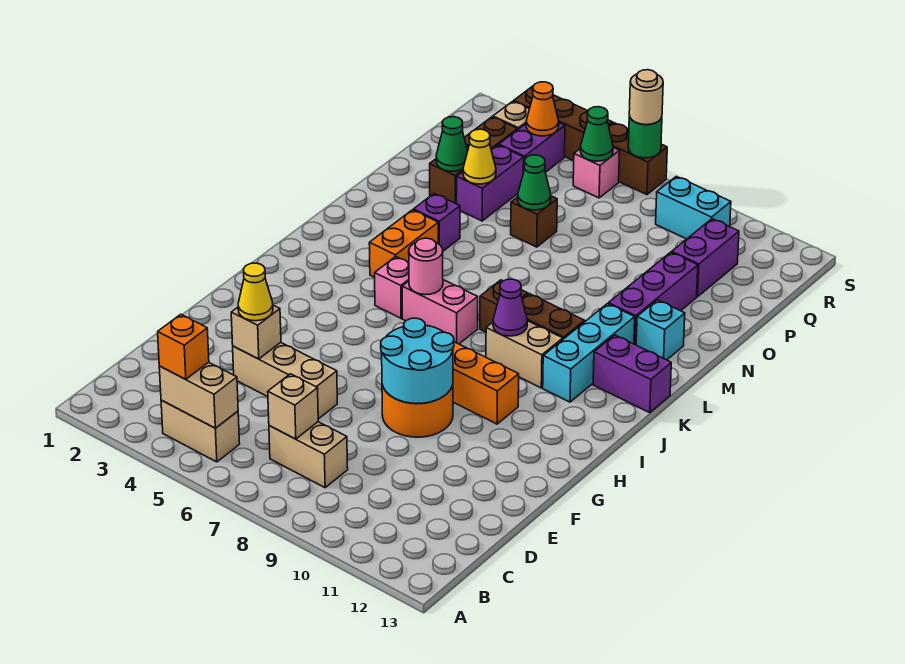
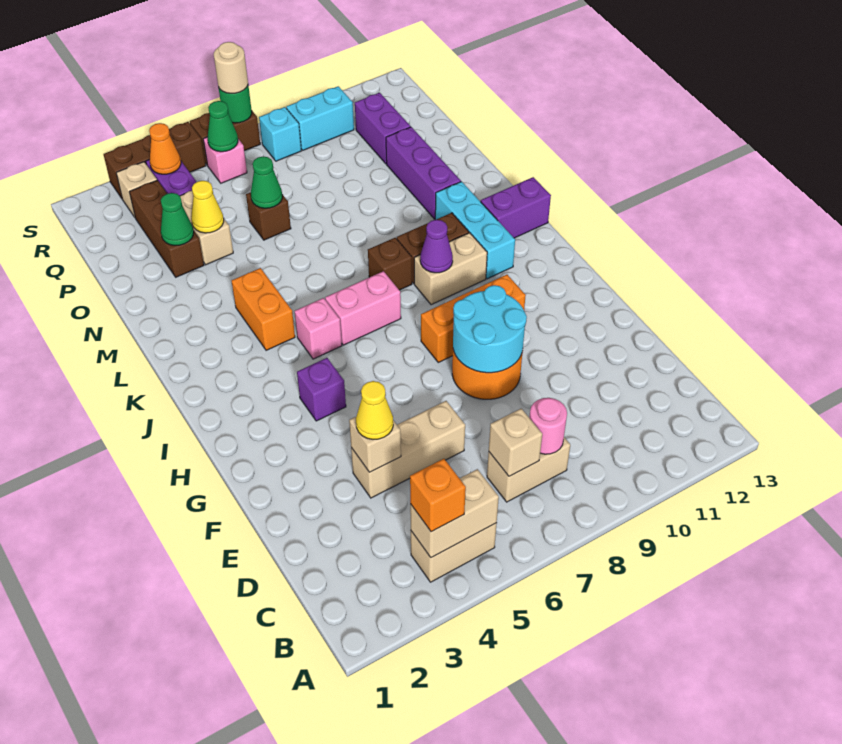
pink 1x1 round brick [409,238,443,295] -> pink 1x1 round brick moved to [529,398,567,454]
purple 1x1 brick [413,194,460,251] -> purple 1x1 brick moved to [297,358,346,421]
cyan 1x1 brick [636,300,685,360] -> cyan 1x1 brick moved to [259,107,301,161]
purple 1x2 brick [456,145,524,221] -> tan 1x2 brick [180,191,233,265]

